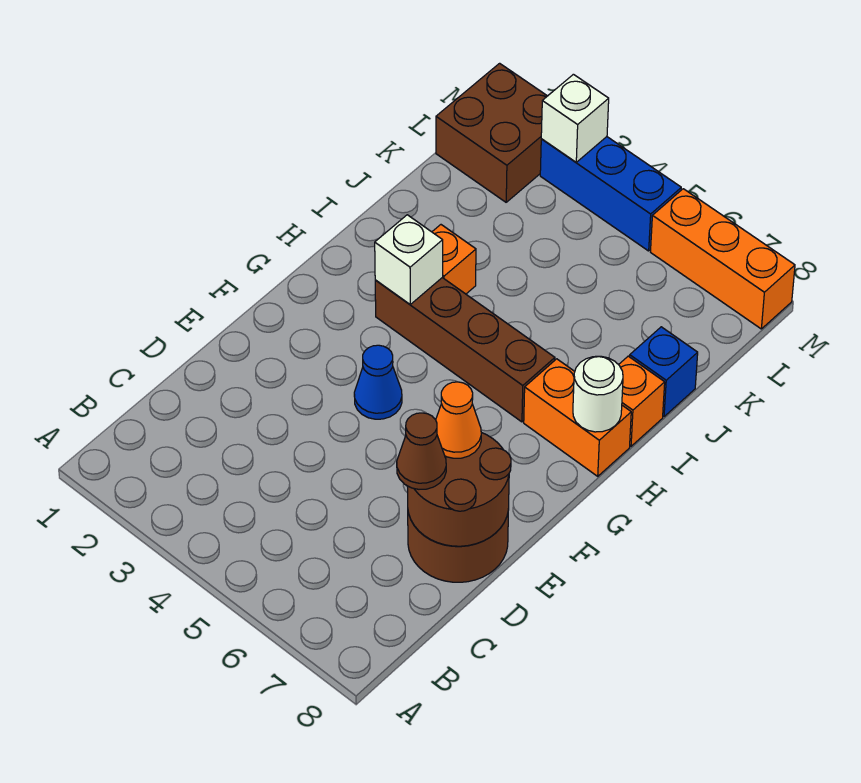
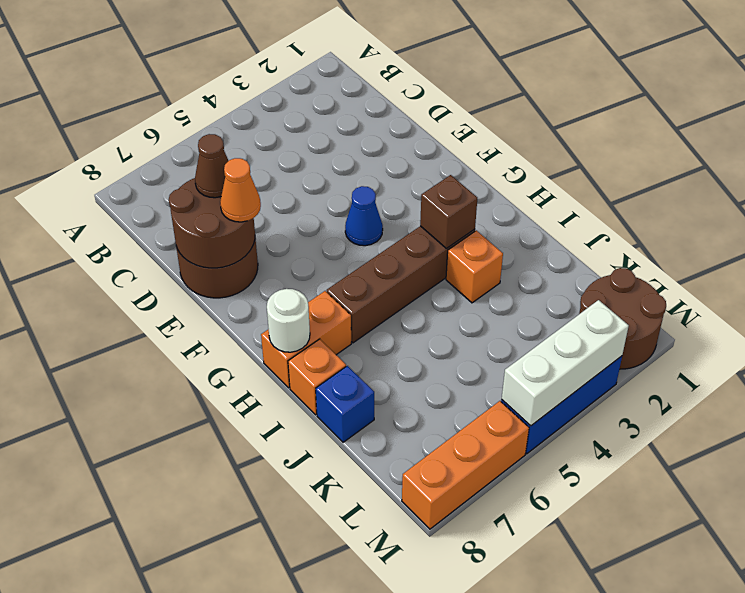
white 1x1 brick [375,215,443,304] -> brown 1x1 brick [420,175,477,249]
brown 2x2 brick [436,63,547,202] -> brown 2x2 round brick [579,268,666,369]
white 1x1 brick [541,74,609,162] -> white 1x3 brick [502,300,629,426]

